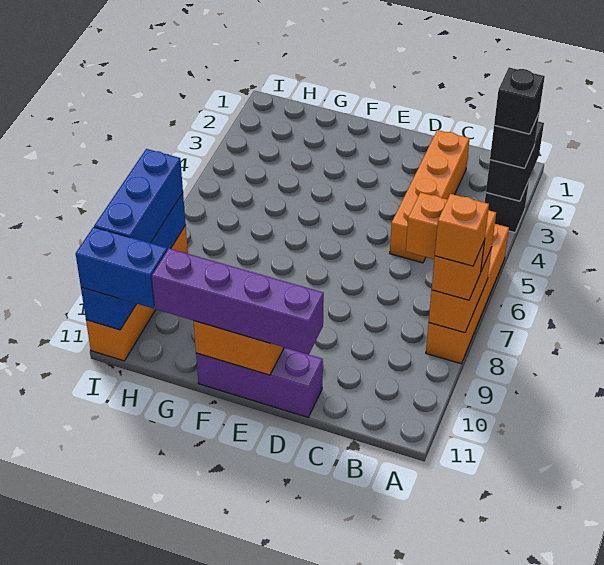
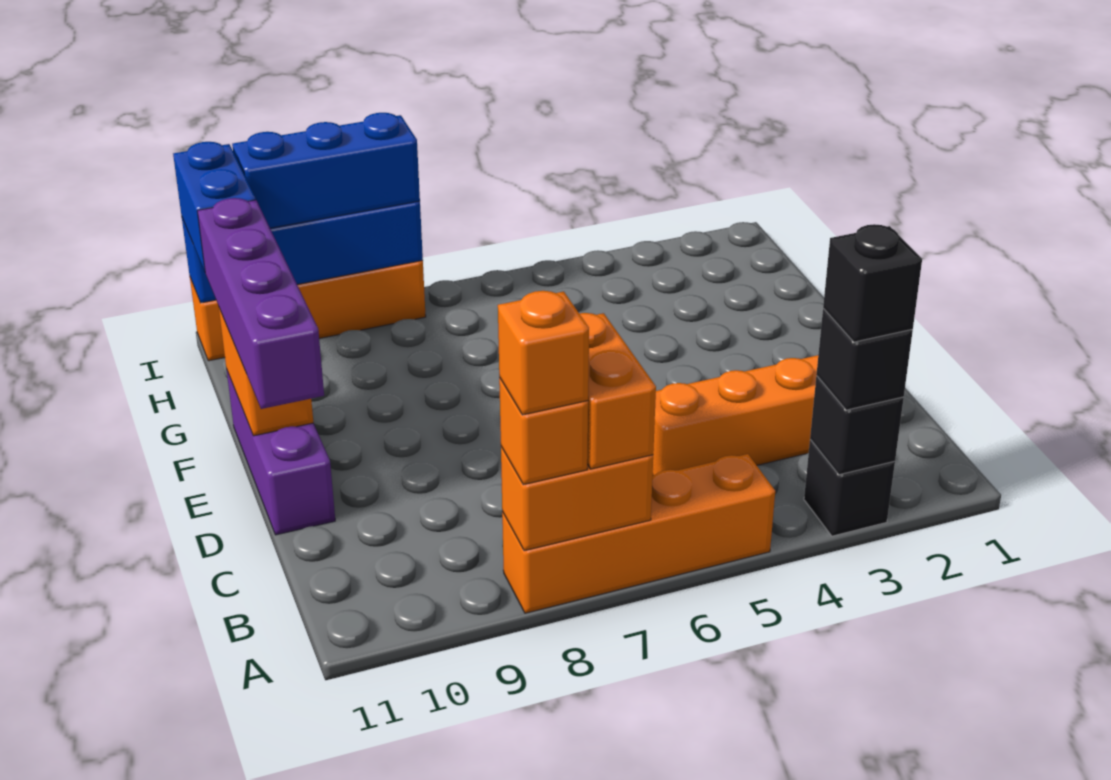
black 1x2 brick [486,121,544,201] -> black 1x1 brick [810,376,904,475]

